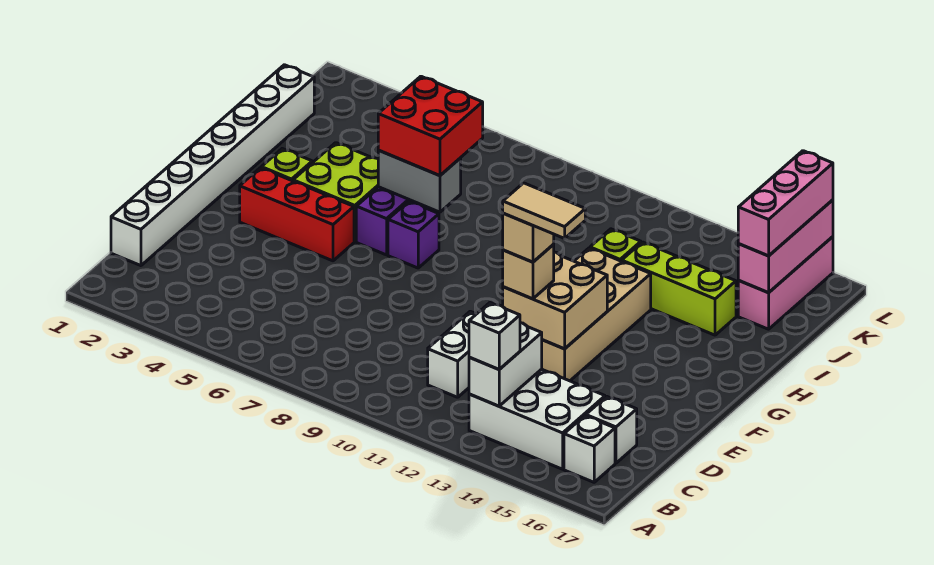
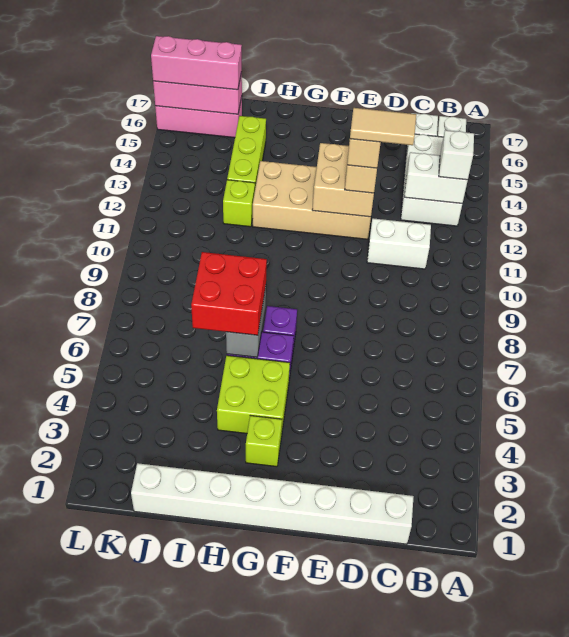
tan 1x2 tile [503,183,585,239] -> tan 1x2 tile turned to [350,108,416,145]
red 1x3 brick [240,168,354,261] -> none

